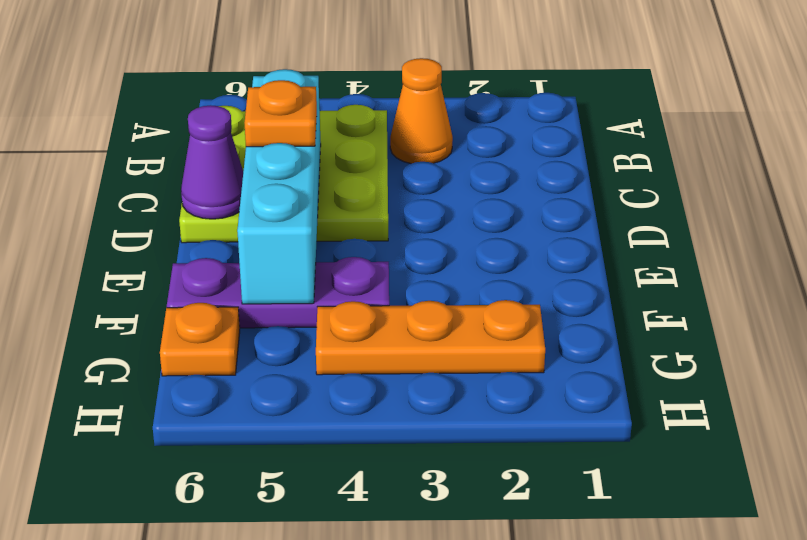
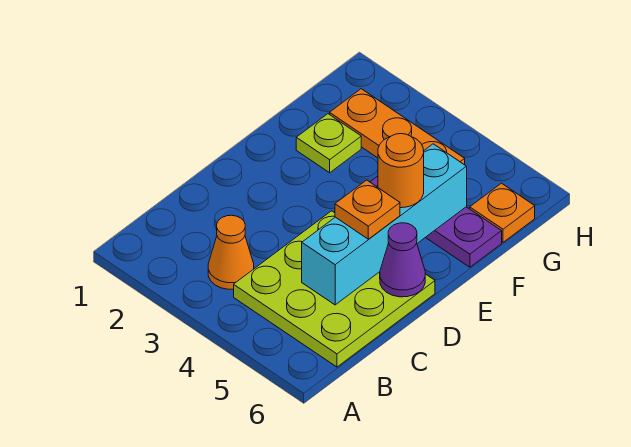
none -> orange 1x1 round brick [378,134,424,208]
none -> lime 1x1 plate [296,114,361,173]

